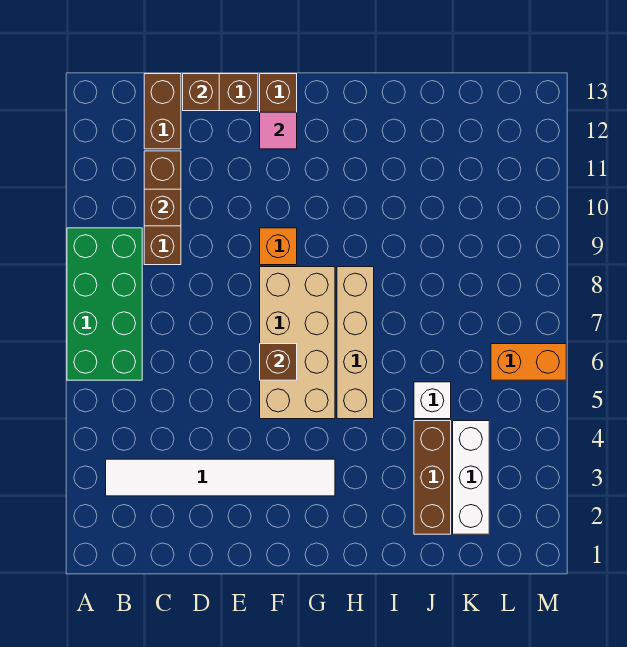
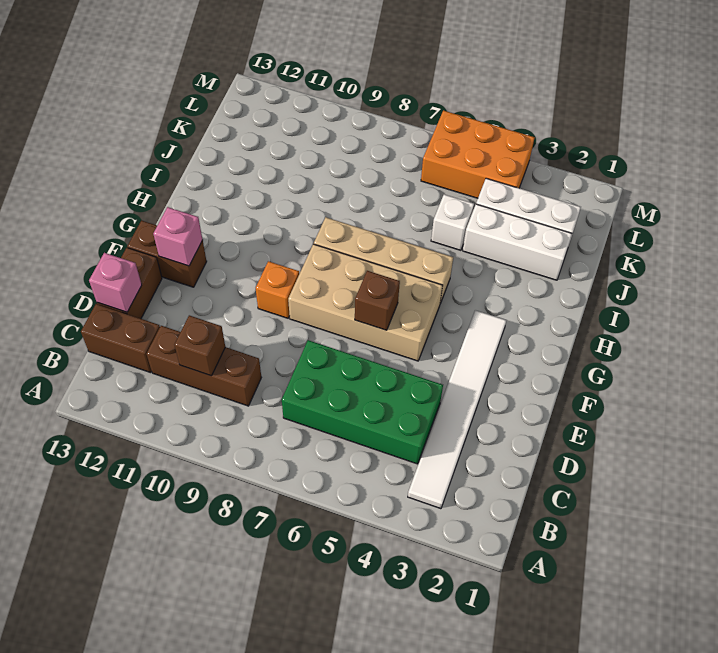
green 2x4 brick [67,228,142,380] -> green 2x4 brick moved to [282,340,443,464]
brown 1x1 brick [183,74,219,111] -> pink 1x1 brick [89,253,142,312]
pink 1x1 tile [260,112,297,149] -> pink 1x1 brick [153,207,203,266]
brown 1x3 brick [414,421,451,534] -> white 1x3 brick [463,204,572,280]
orange 1x2 brick [491,344,566,380] -> orange 2x3 brick [421,110,535,198]

